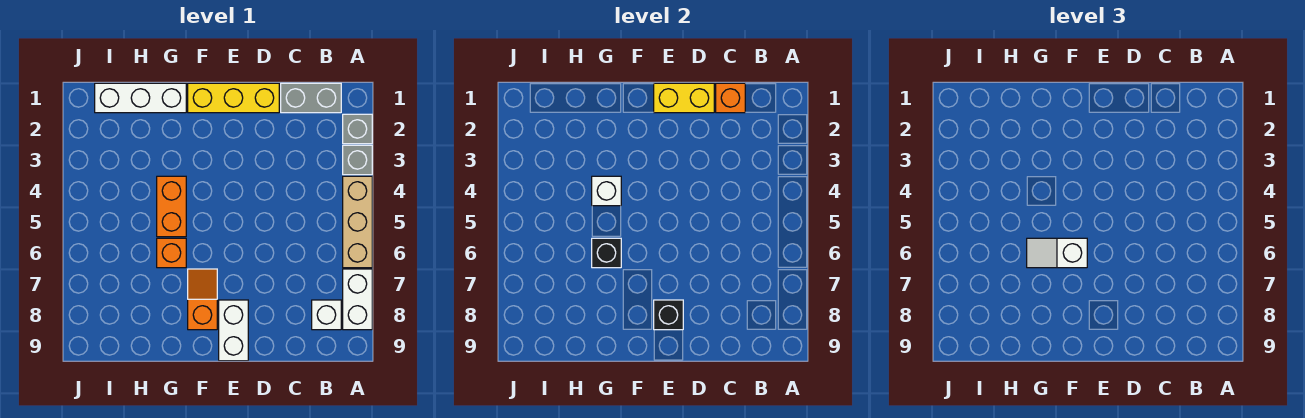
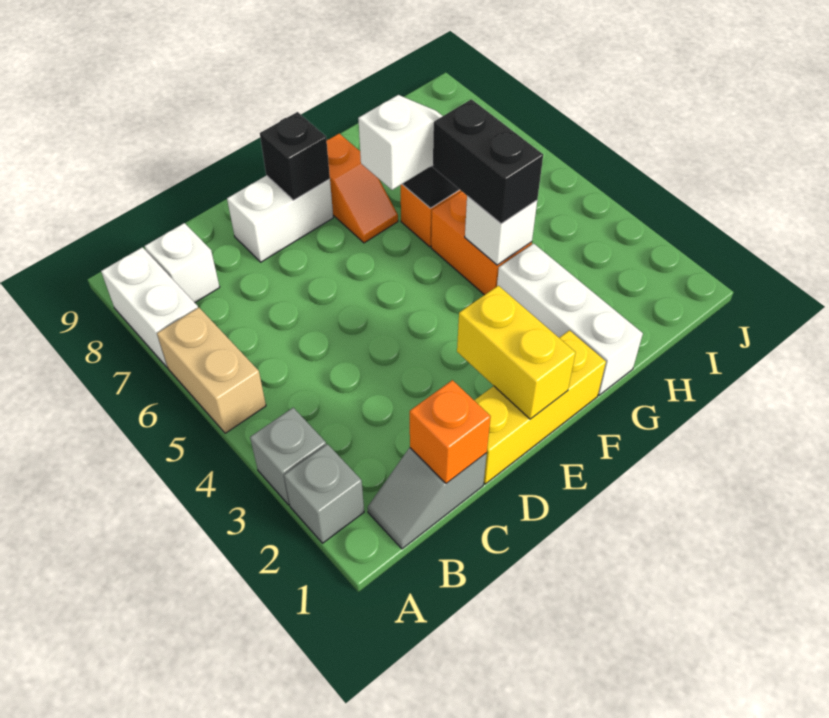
tan 1x3 brick [343,176,372,268] -> tan 1x2 brick [157,308,266,433]
grey 1x2 brick [281,83,341,113] -> grey 1x2 slope [368,448,487,549]
yellow 1x2 brick [654,83,714,113] -> yellow 1x2 brick turned to [457,286,576,419]
white 1x2 brick [219,300,248,361] -> white 1x2 brick turned to [227,176,333,262]
white 1x3 brick [95,83,186,113] -> white 1x3 brick turned to [497,243,643,395]
none -> black 1x2 brick [433,99,543,224]

